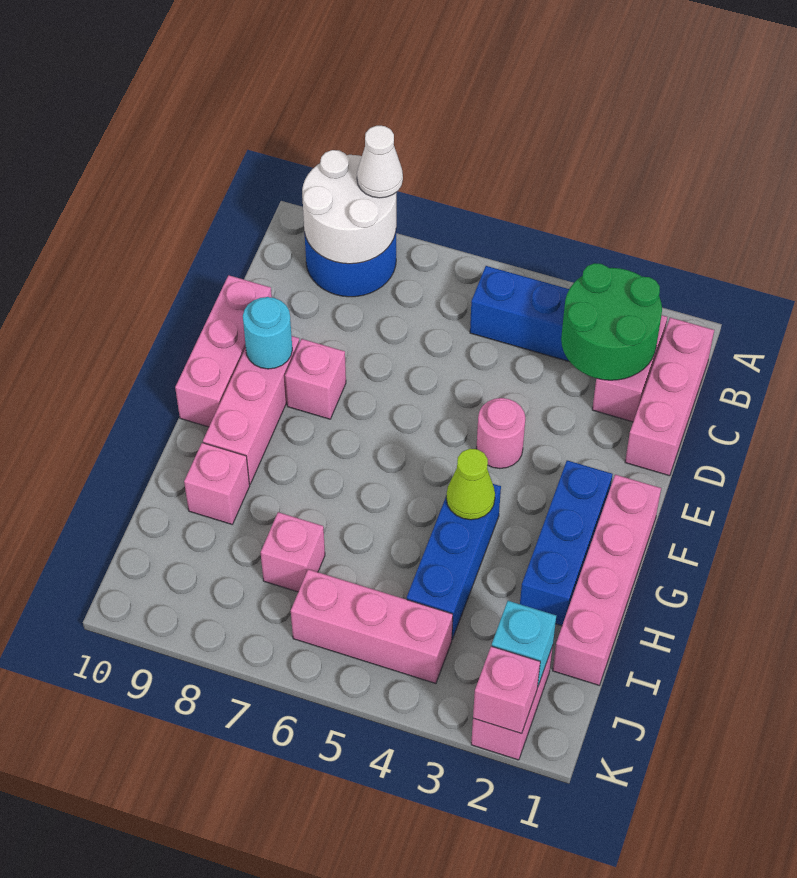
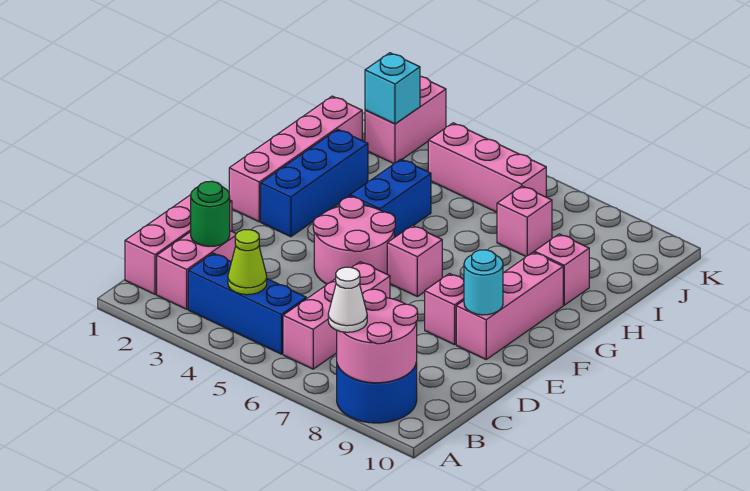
white 2x2 round brick [302,150,396,264] -> pink 2x2 round brick [337,289,418,383]
green 2x2 round brick [561,263,662,380] -> green 1x1 round brick [191,181,230,246]
pink 1x3 brick [175,275,272,427] -> pink 1x3 brick moved to [283,262,390,369]
pink 1x1 round brick [476,398,525,469] -> pink 2x2 round brick [313,197,395,284]
blue 1x3 brick [407,484,501,639] -> blue 1x2 brick [350,159,431,238]
lime 1x1 cone [446,449,495,520] -> lime 1x1 cone moved to [228,230,267,295]
pink 1x1 brick [473,646,540,734] -> pink 1x1 brick moved to [387,226,442,296]

